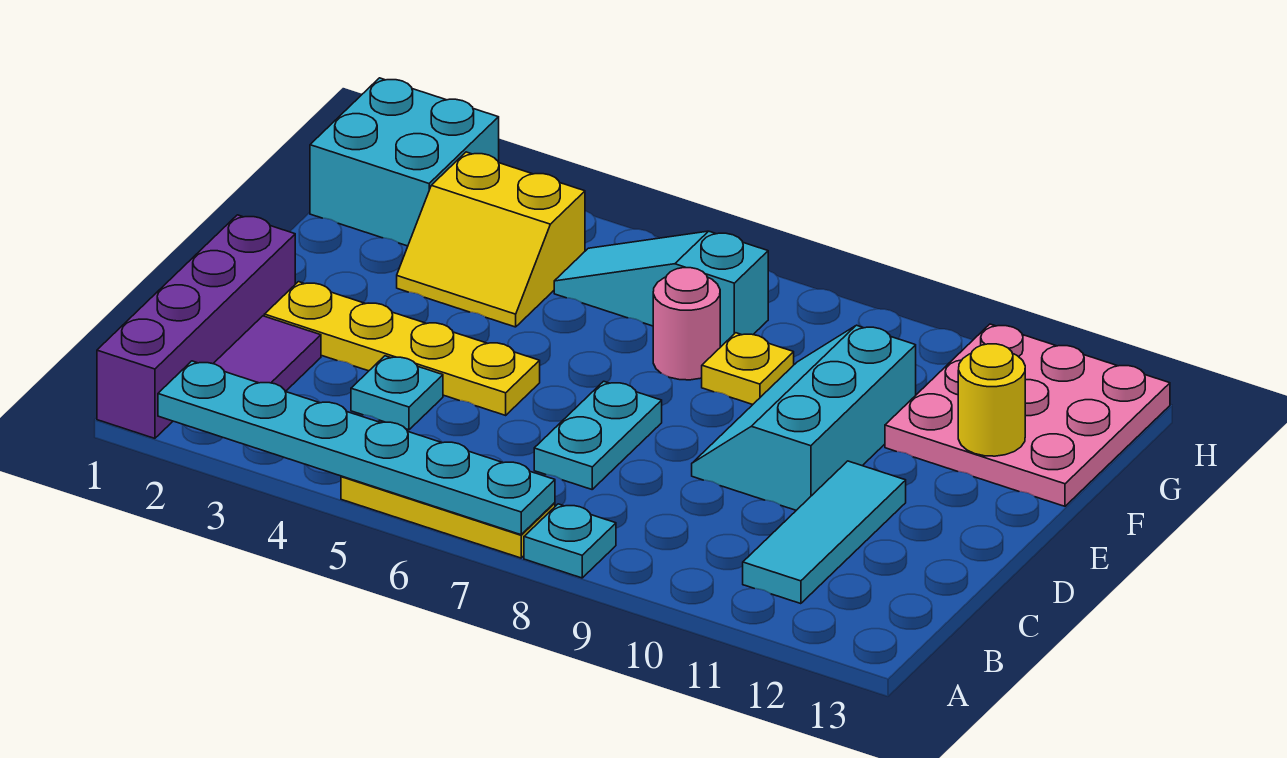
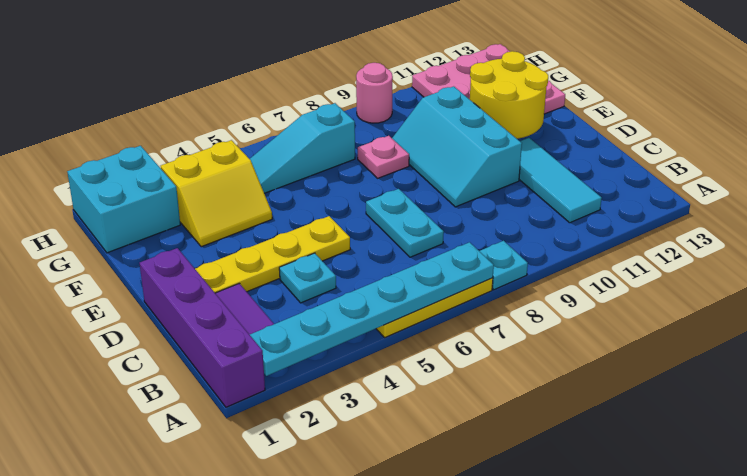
pink 1x1 round brick [653,268,720,380] -> pink 1x1 round brick moved to [356,63,393,123]
yellow 1x1 plate [702,333,794,404] -> pink 1x1 plate [358,136,409,178]
yellow 1x1 round brick [958,344,1025,456] -> yellow 2x2 round brick [470,51,548,139]

